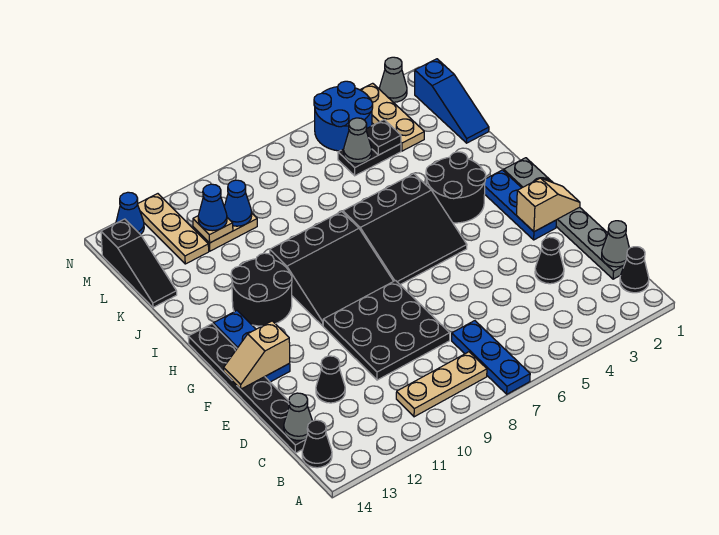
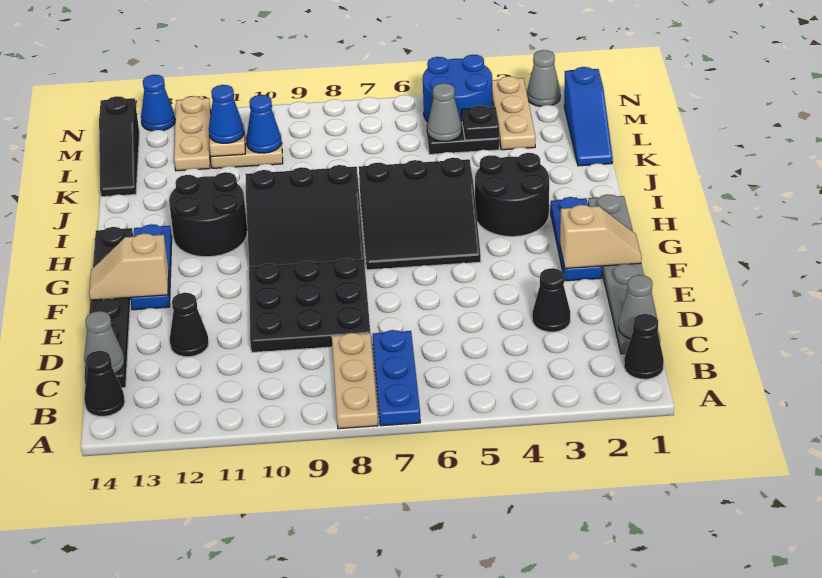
tan 1x3 plate [396,352,487,417] -> tan 1x3 plate turned to [332,333,378,429]

